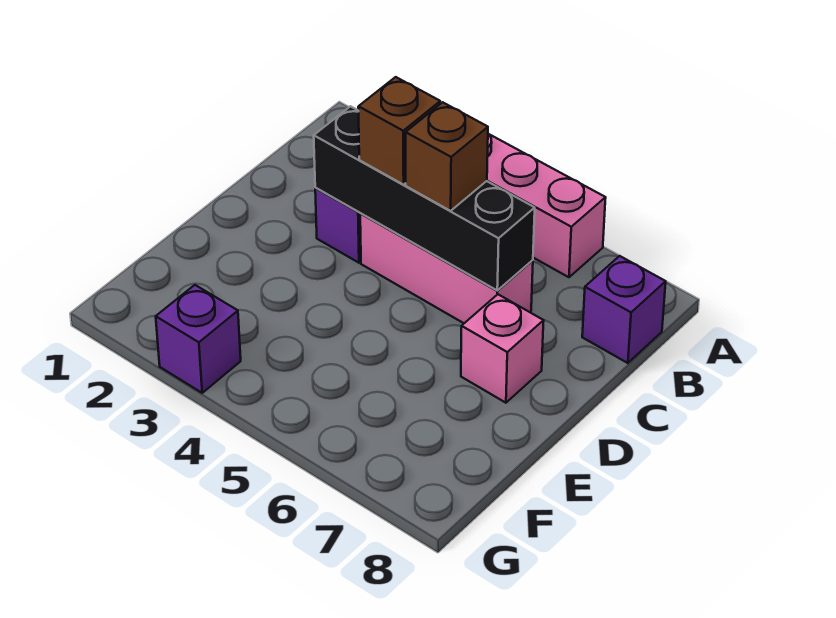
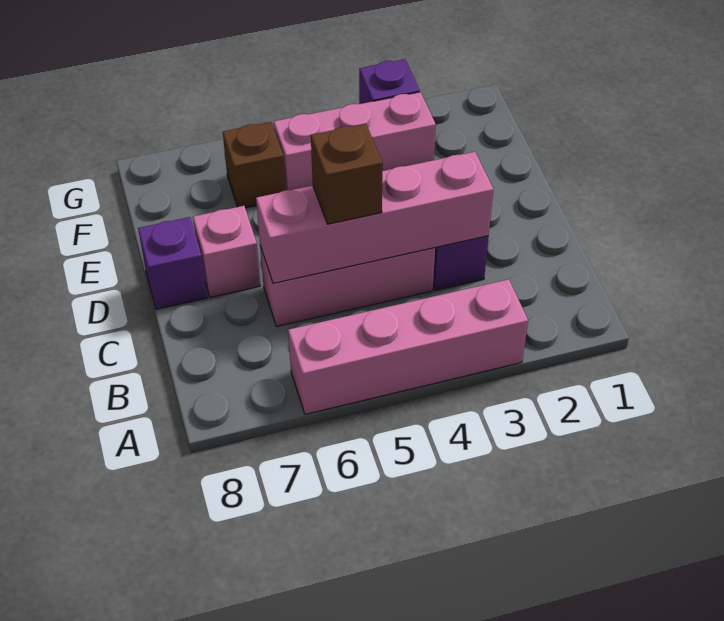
purple 1x1 brick [582,256,666,363] -> purple 1x1 brick moved to [138,217,207,309]
black 1x4 brick [314,106,535,290] -> pink 1x4 brick [256,152,493,283]
brown 1x1 brick [358,77,440,185] -> brown 1x1 brick moved to [223,122,286,208]
none -> pink 1x3 brick [274,92,436,190]

